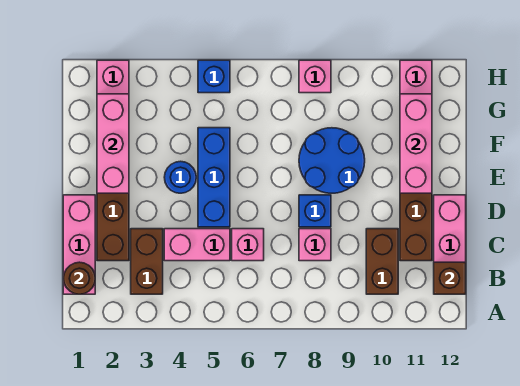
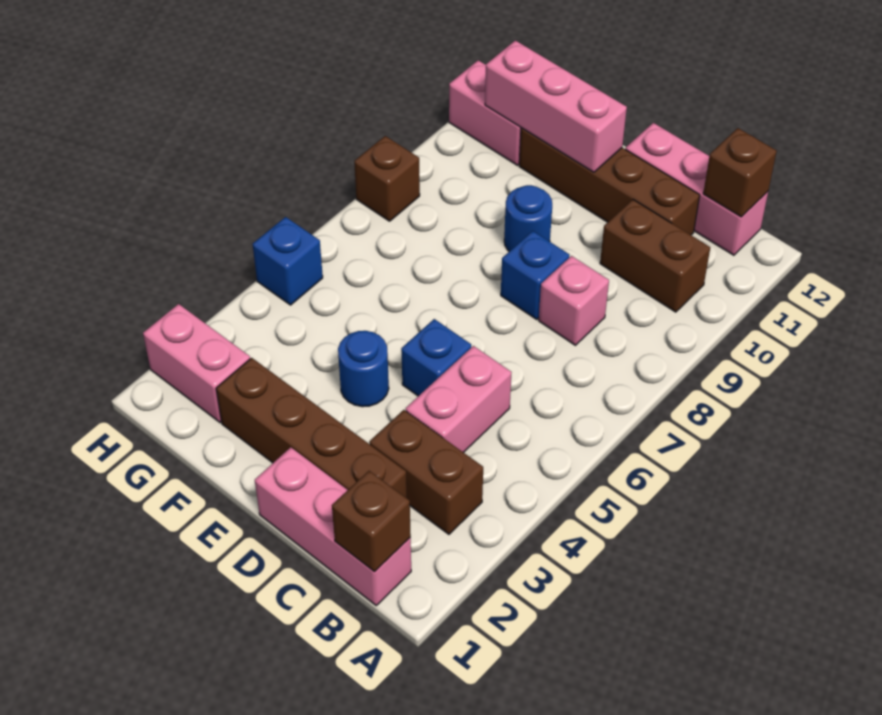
brown 1x1 round brick [63,262,95,294] -> brown 1x1 brick [332,471,411,572]
pink 1x1 brick [232,229,264,261] -> none
blue 1x3 brick [198,128,230,227] -> blue 1x1 brick [401,319,471,396]
pink 1x3 brick [97,94,129,193] -> none
blue 2x2 round brick [299,128,365,193] -> blue 1x1 round brick [504,185,552,251]
pink 1x1 brick [299,60,331,93] -> brown 1x1 brick [354,136,420,221]

